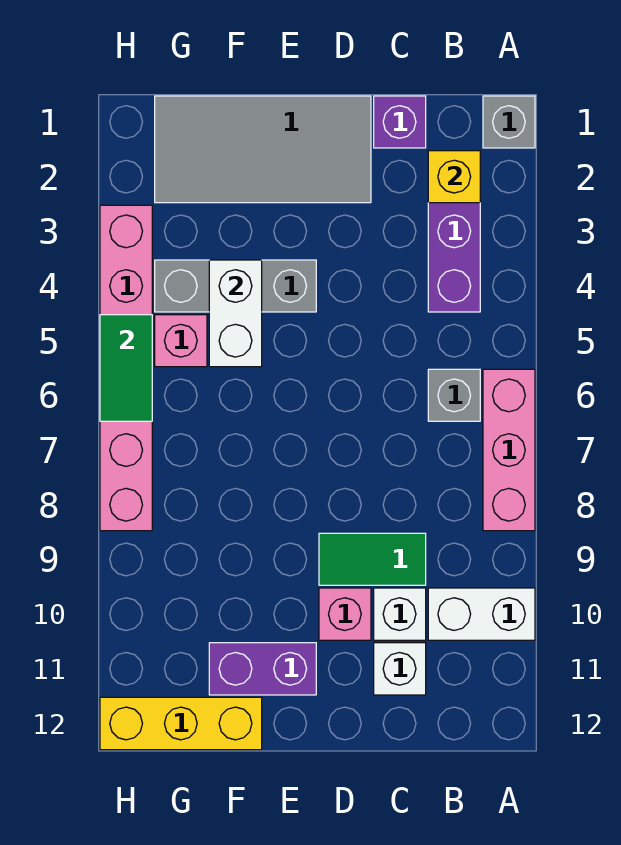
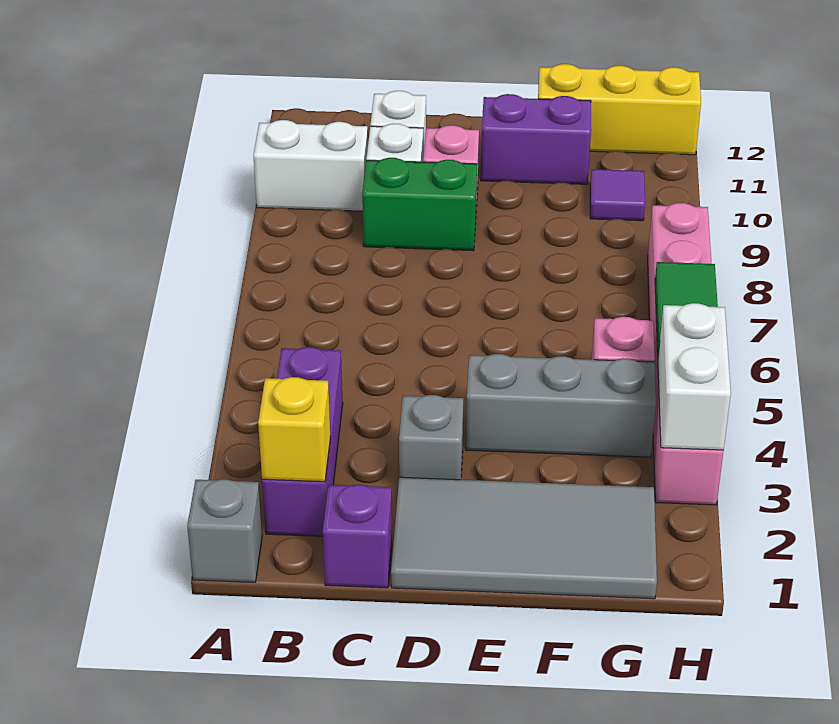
pink 1x3 brick [483,369,535,531] -> none
grey 1x1 brick [428,369,480,421] -> grey 1x1 brick moved to [399,395,464,480]
green 1x2 tile [319,533,426,585] -> green 1x2 brick [362,158,477,251]
white 1x2 brick [209,260,262,367] -> white 1x2 brick moved to [658,303,731,450]
none -> purple 1x1 tile [590,169,645,221]

